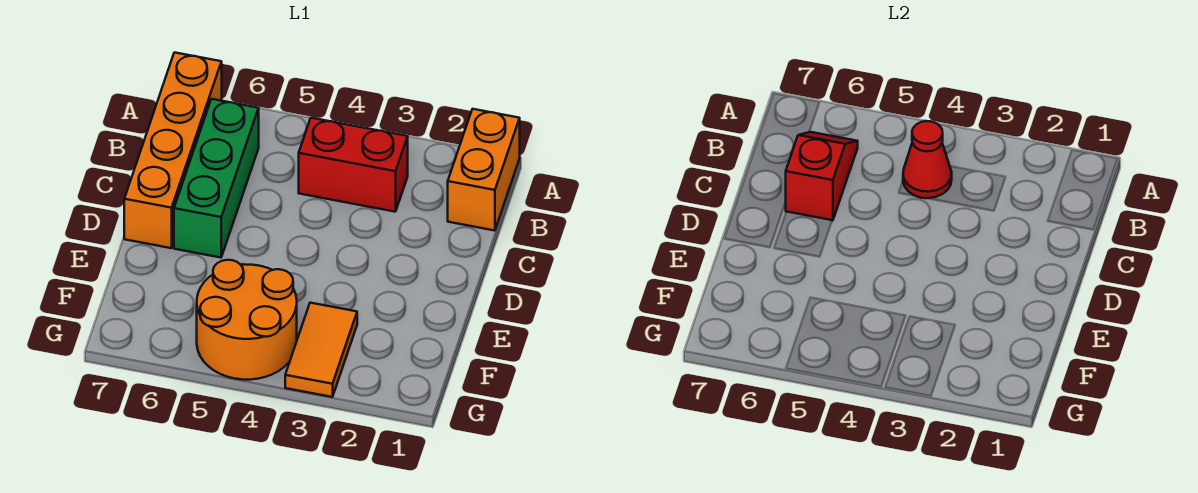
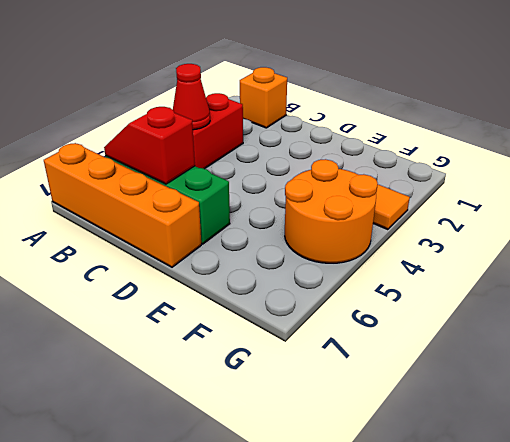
orange 1x2 brick [448,109,520,231] -> orange 1x1 brick [240,67,287,128]

